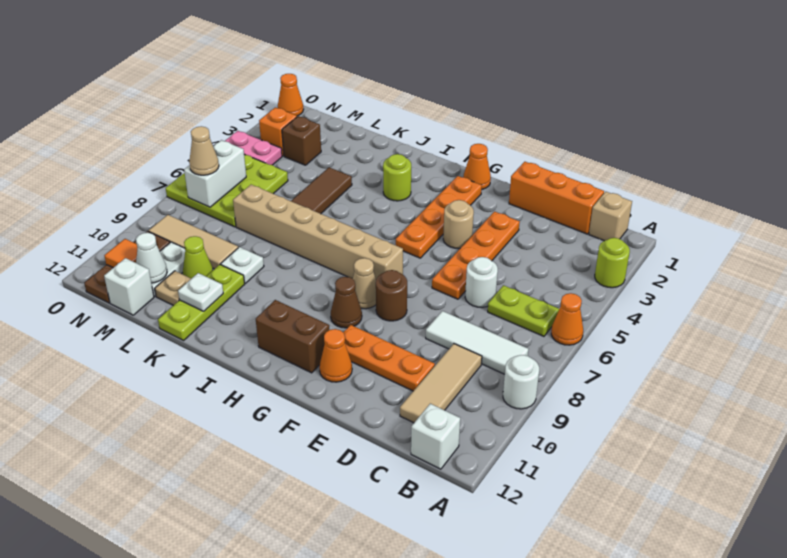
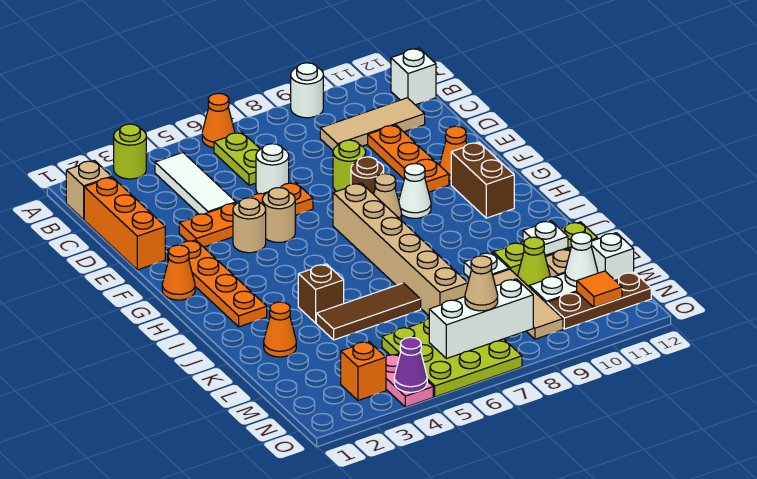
white 1x3 tile [426,311,528,374] -> white 1x3 tile moved to [155,153,236,214]
none -> tan 1x1 round brick [262,188,295,242]
orange 1x4 plate [396,176,482,258] -> orange 1x4 plate turned to [168,240,267,327]
brown 1x1 cone [331,277,362,328] -> white 1x1 cone [399,163,431,218]
lime 1x1 round brick [383,154,411,201] -> lime 1x1 round brick moved to [333,140,366,191]
brown 1x1 brick [282,116,321,165] -> brown 1x1 brick moved to [298,264,344,323]
white 1x2 brick [184,140,246,207] -> white 1x3 brick [429,279,533,359]
orange 1x1 cone [278,74,304,116] -> orange 1x1 cone moved to [264,302,296,357]
none -> purple 1x1 cone [394,337,427,392]

